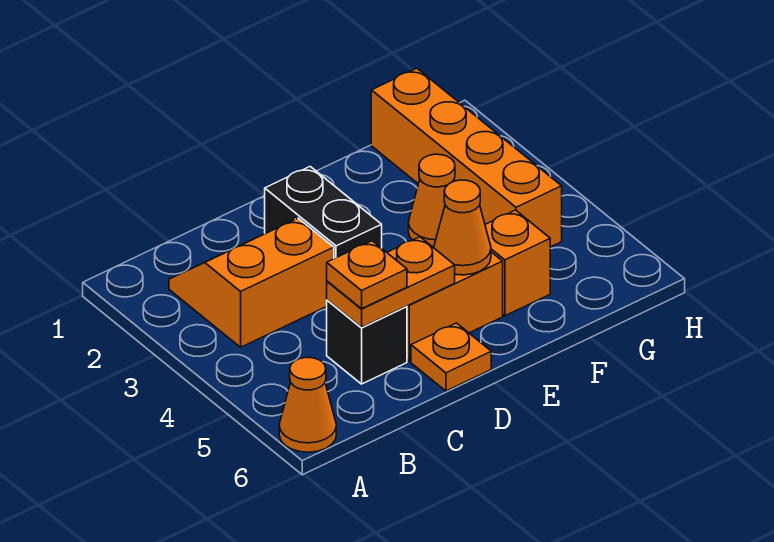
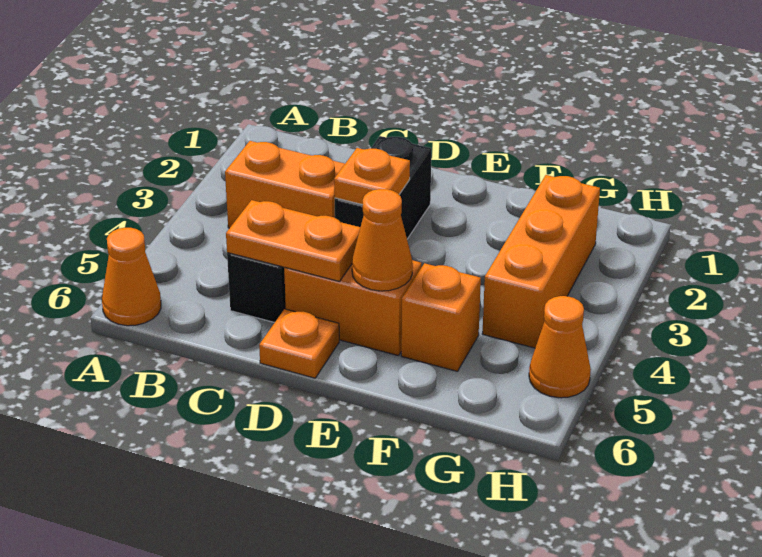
orange 1x1 plate [327,241,407,309] -> orange 1x1 plate moved to [334,148,410,205]
orange 1x1 cone [408,154,455,248] -> orange 1x1 cone moved to [529,296,591,398]
orange 1x4 brick [371,69,562,247] -> orange 1x3 brick [482,175,600,348]

